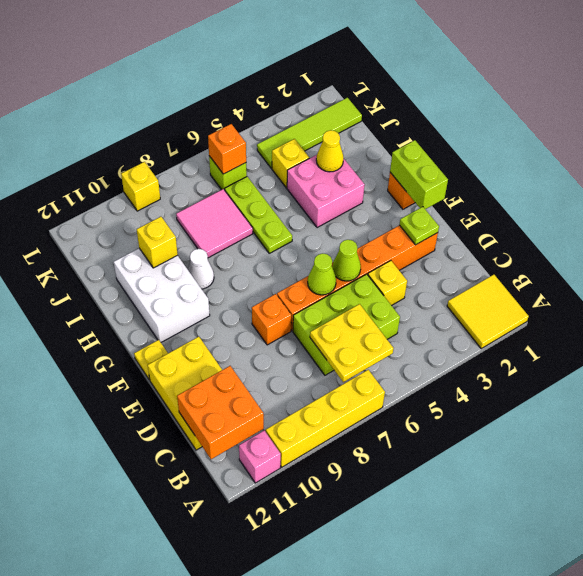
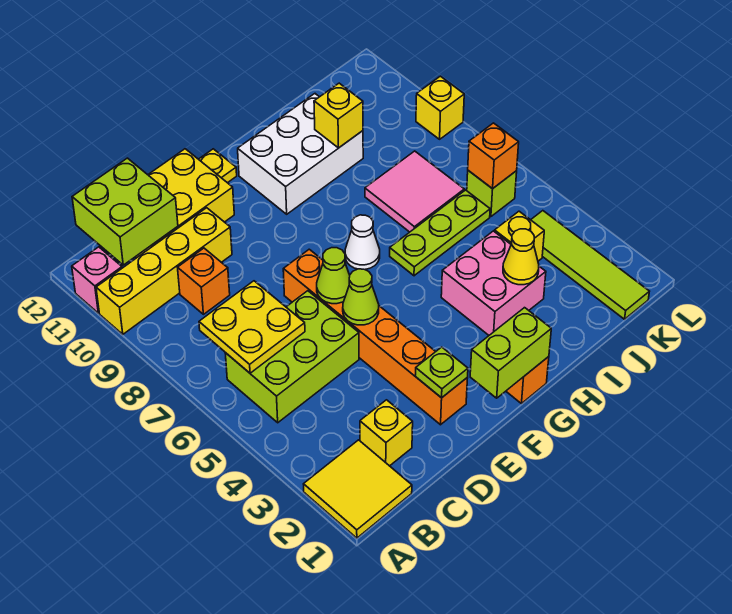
yellow 1x4 brick [266,370,385,467] -> yellow 1x4 brick turned to [96,208,232,334]
orange 2x2 brick [177,366,264,459] -> lime 2x2 brick [72,158,178,265]
lime 2x3 brick [293,274,400,375] -> lime 2x3 brick turned to [225,291,359,423]
yellow 1x1 brick [368,261,407,306] -> yellow 1x1 brick moved to [360,400,413,466]
orange 1x1 brick [252,294,291,345] -> orange 1x1 brick moved to [178,248,230,314]
white 1x1 cone [188,249,214,289] -> white 1x1 cone moved to [345,215,380,270]

